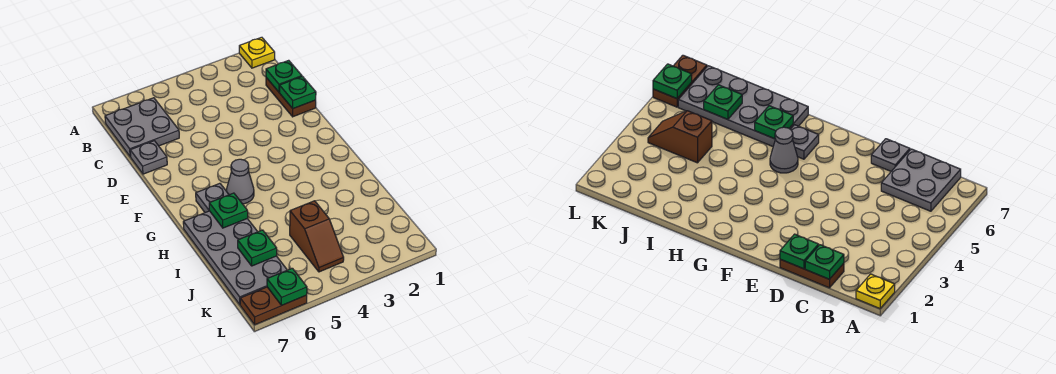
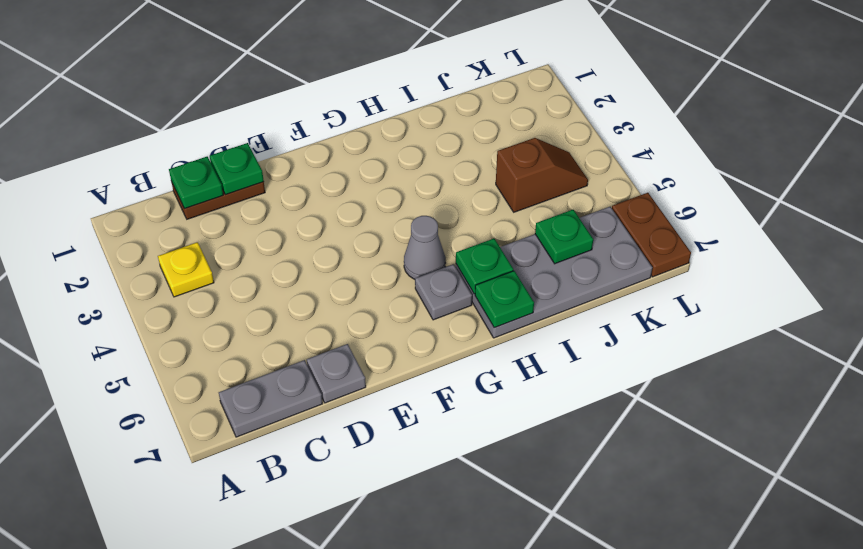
yellow 1x1 plate [239,37,275,68] -> yellow 1x1 plate moved to [158,242,214,297]
grey 2x2 plate [105,98,179,157] -> grey 1x2 plate [219,360,322,437]
green 1x1 plate [267,268,307,306] -> green 1x1 plate moved to [475,271,534,328]

